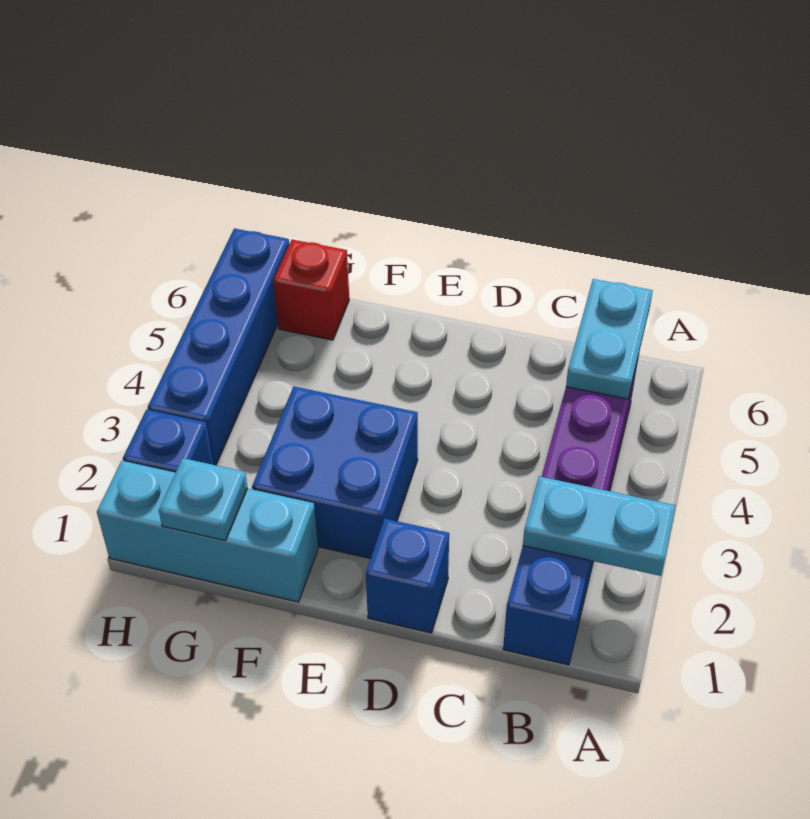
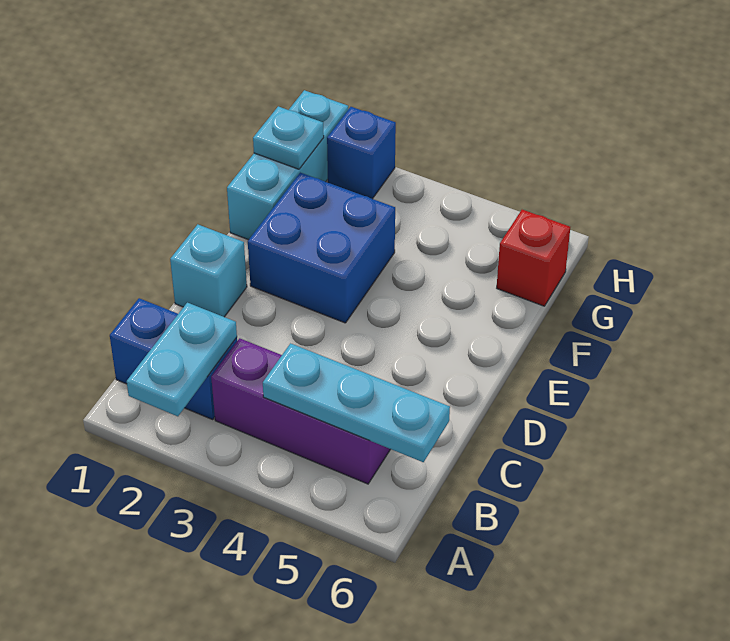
cyan 1x2 plate [566,279,653,399] -> cyan 1x3 plate [263,343,450,462]
blue 1x1 brick [366,519,449,633] -> cyan 1x1 brick [170,224,247,317]
blue 1x4 brick [148,228,289,465] -> none

